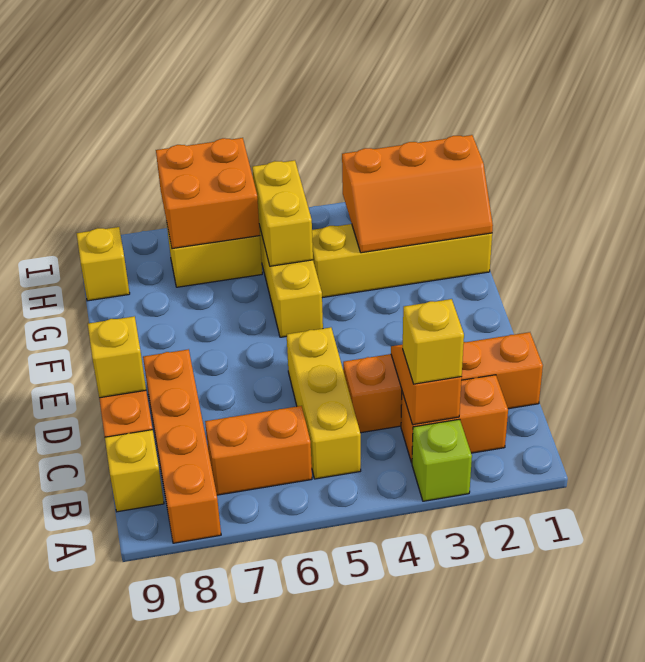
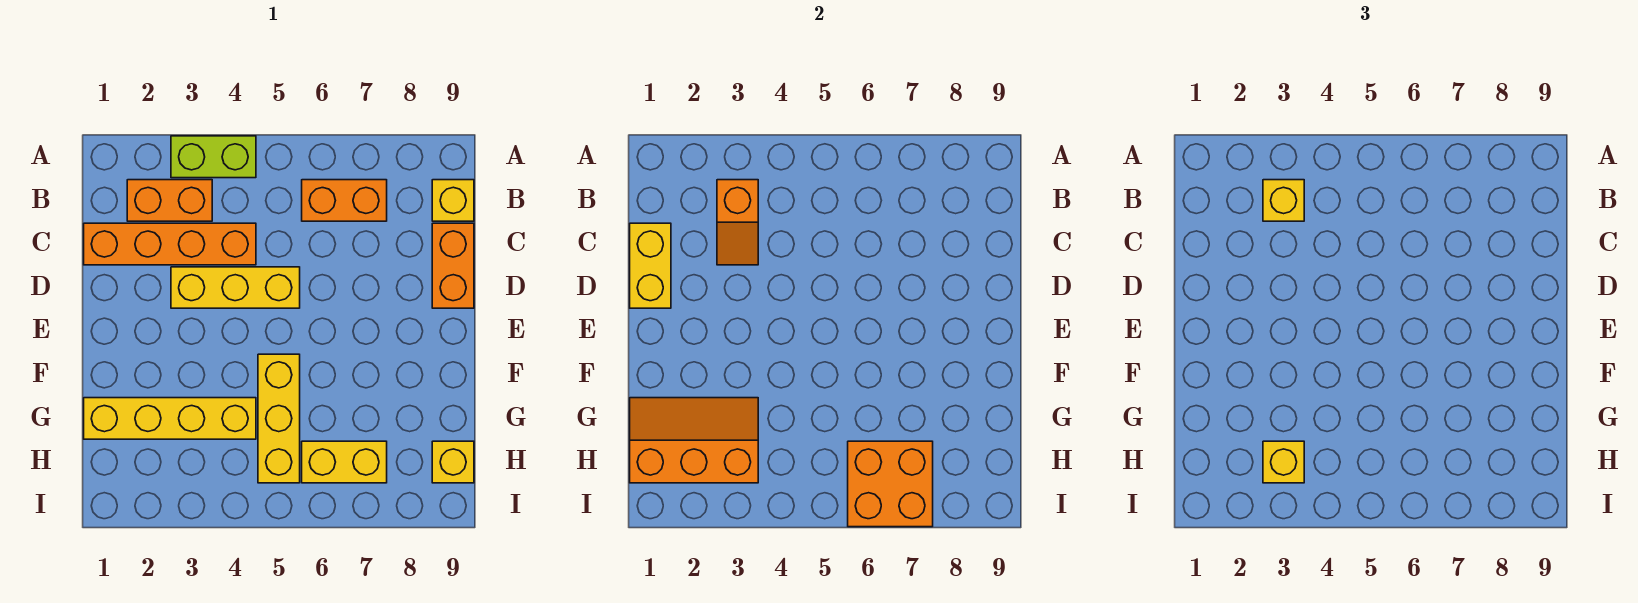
lime 1x1 brick [412,419,472,501] -> lime 1x2 brick [171,136,256,178]
orange 1x4 brick [143,349,221,543] -> none
yellow 1x3 brick [287,327,361,479] -> yellow 1x3 brick turned to [171,267,300,308]
yellow 1x1 brick [88,316,146,398] -> yellow 1x1 brick moved to [1263,441,1304,483]
yellow 1x2 brick [252,160,313,266] -> yellow 1x2 brick moved to [630,223,671,308]

